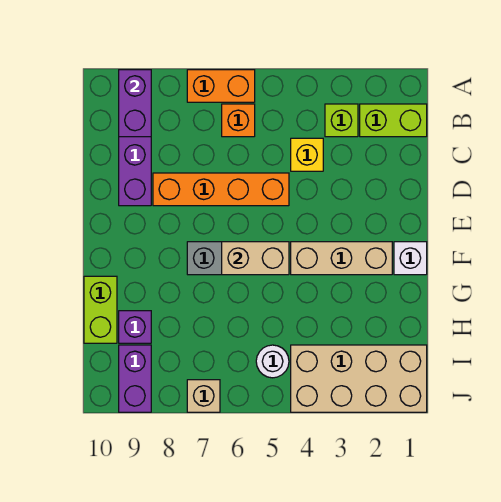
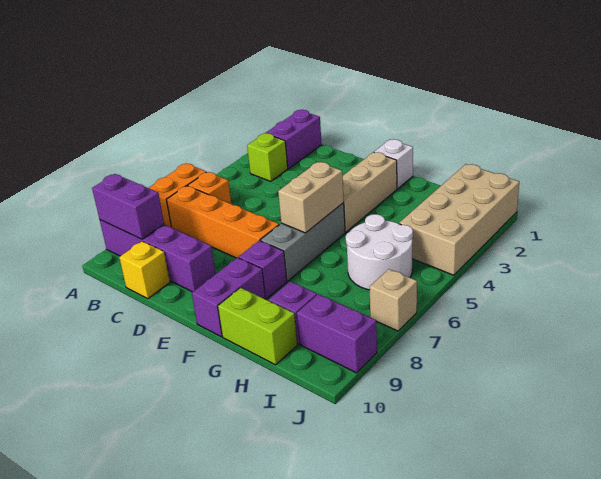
lime 1x2 brick [360,104,427,137] -> purple 1x2 brick [266,110,322,169]
yellow 1x1 brick [291,138,323,171] -> yellow 1x1 brick moved to [119,241,170,299]
orange 1x4 brick [153,173,289,206] -> orange 1x4 brick turned to [167,186,279,258]
none -> purple 1x1 brick [239,241,287,299]
none -> purple 1x2 brick [192,258,265,337]
white 1x1 round brick [256,345,289,378] -> white 2x2 round brick [346,214,413,290]

